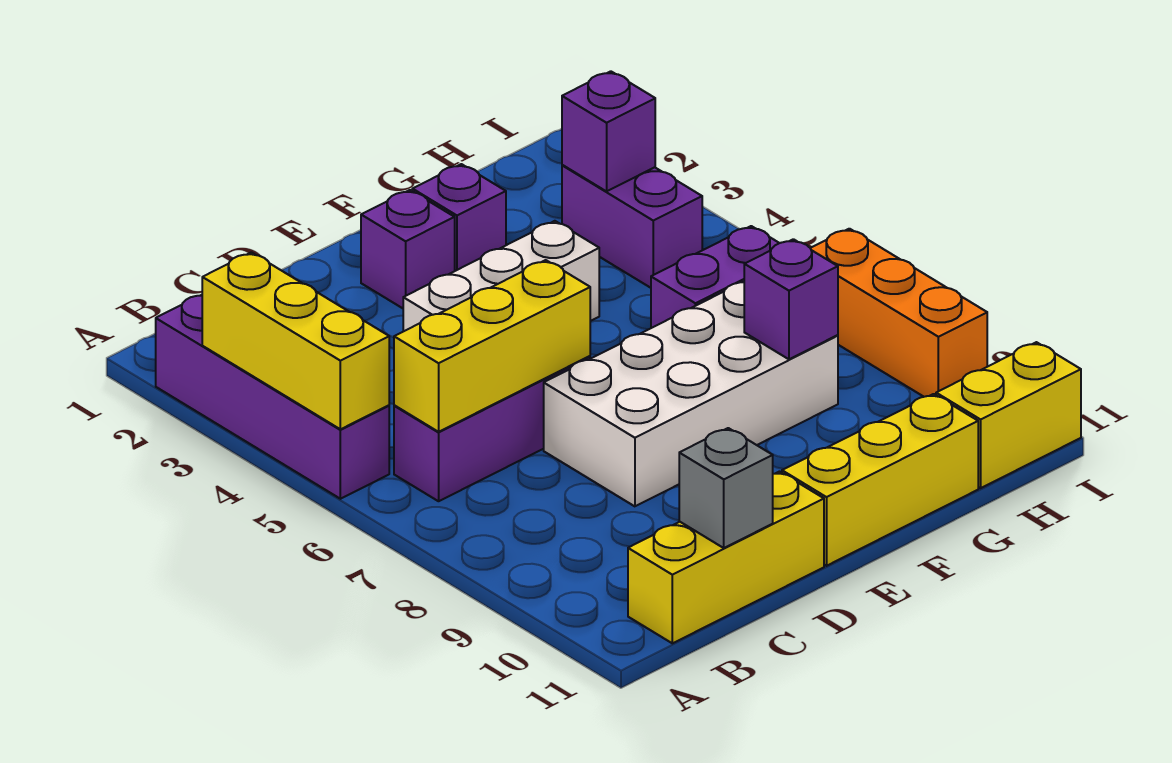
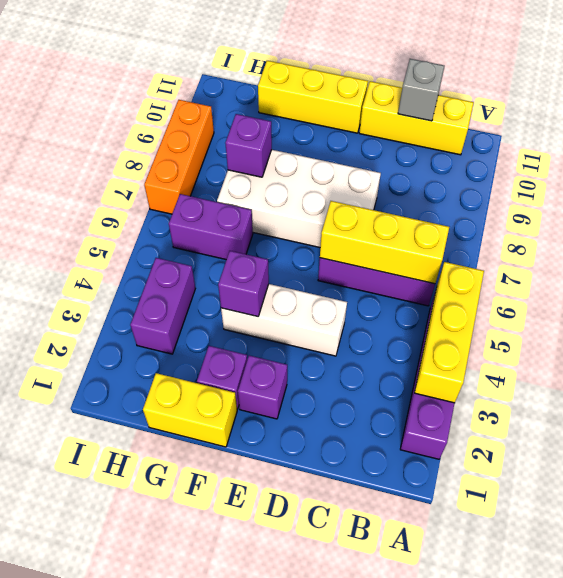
purple 1x1 brick [562,71,655,191] -> purple 1x1 brick moved to [218,251,269,317]
yellow 1x2 brick [936,342,1081,488] -> yellow 1x2 brick moved to [143,373,237,447]

